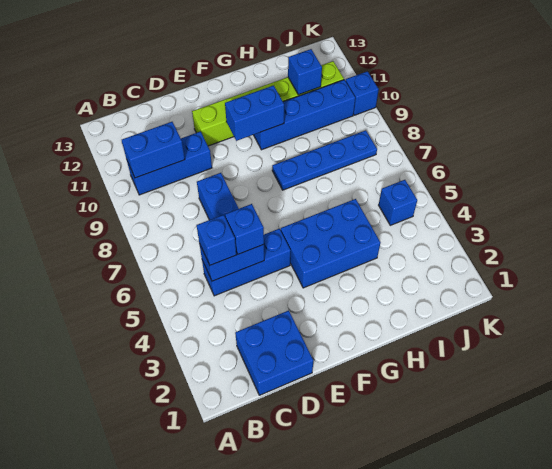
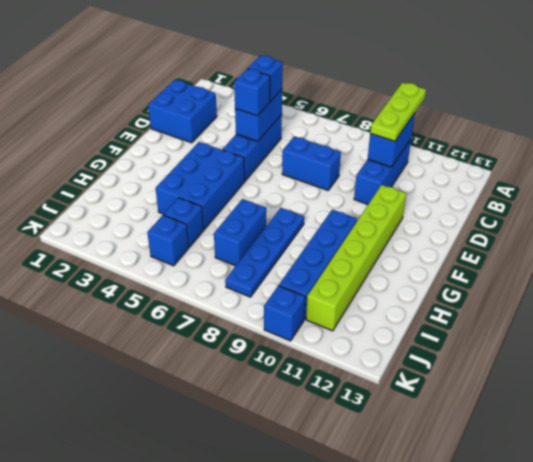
none -> lime 1x3 plate [370,83,426,141]
blue 1x2 brick [225,85,284,141] -> blue 1x2 brick moved to [214,199,266,266]
blue 1x1 brick [288,49,322,95] -> blue 1x1 brick moved to [164,198,204,247]

